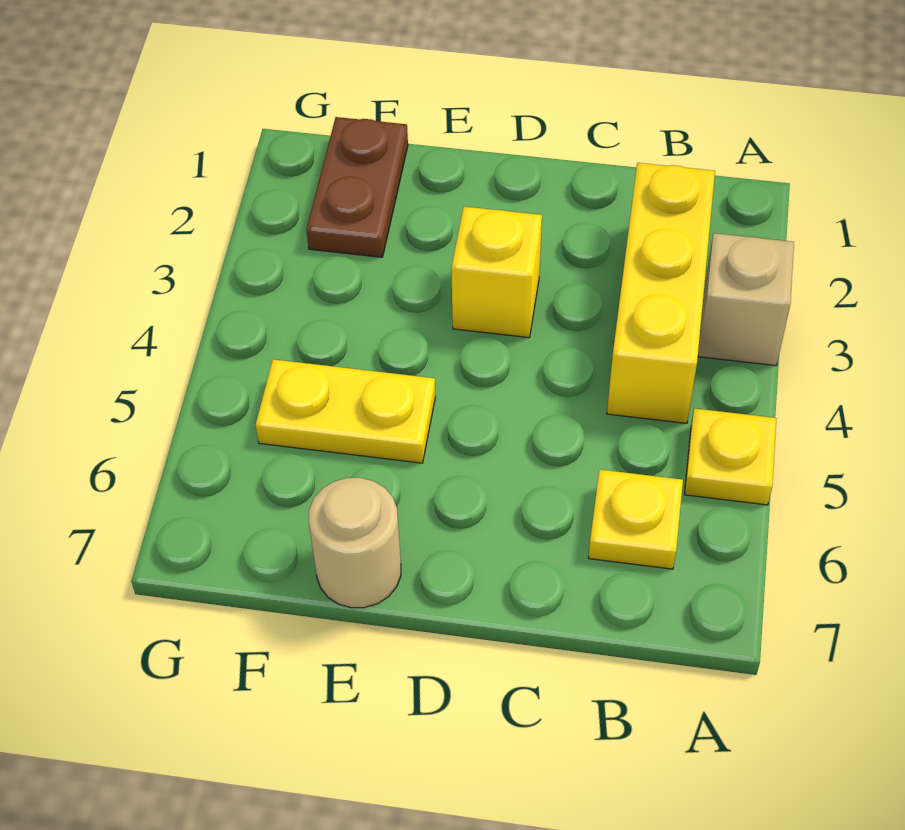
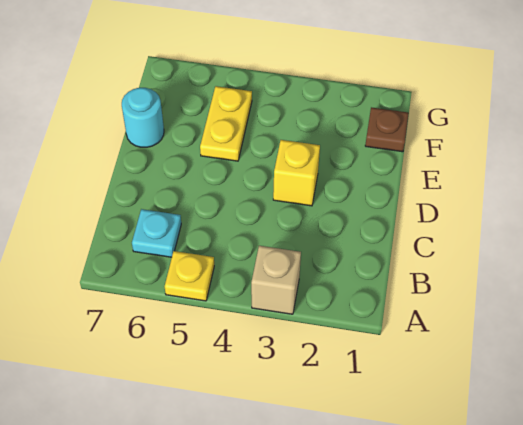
yellow 1x3 brick [607,163,715,423] -> none
yellow 1x1 plate [589,470,683,569] -> cyan 1x1 plate [132,209,181,257]
tan 1x1 round brick [309,478,401,608] -> cyan 1x1 round brick [122,88,164,147]
brown 1x2 plate [306,117,408,257] -> brown 1x1 plate [365,107,409,152]

